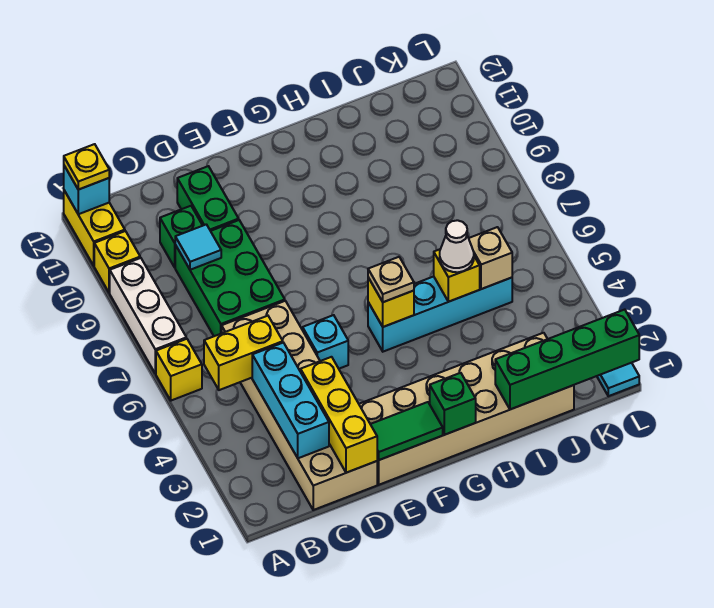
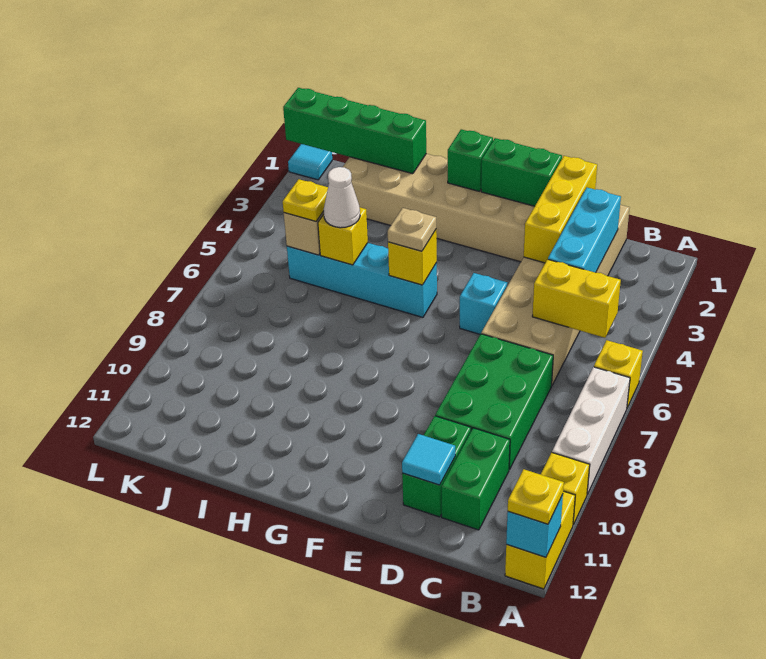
cyan 1x1 tile [175,224,221,270] -> cyan 1x1 tile moved to [402,434,455,485]
green 1x1 brick [160,206,203,267] -> green 1x2 brick [442,428,510,530]
green 1x2 tile [370,402,443,460] -> green 1x2 brick [481,138,562,206]
none -> yellow 1x1 plate [283,179,328,221]

